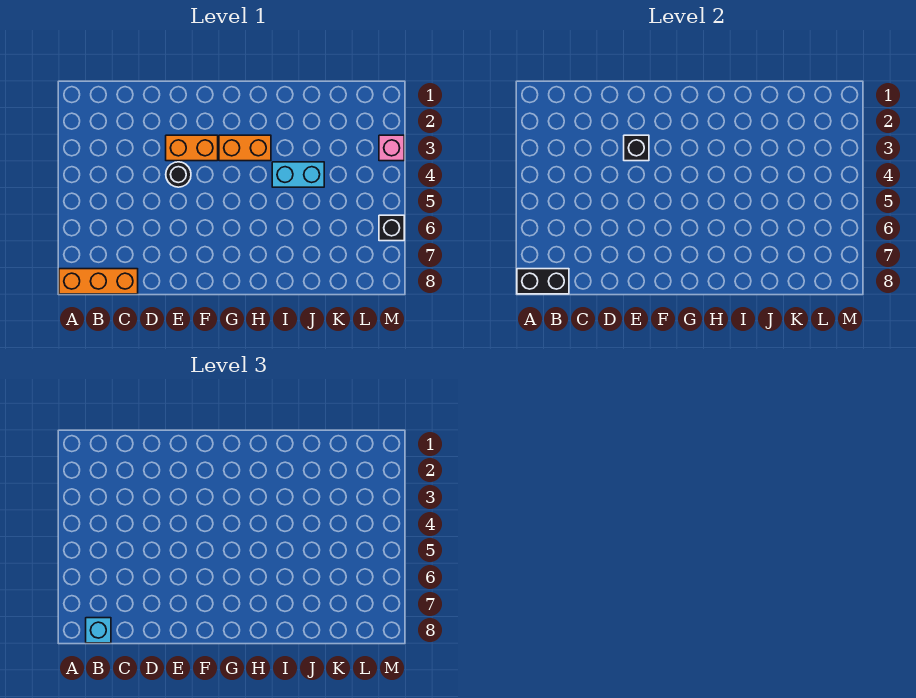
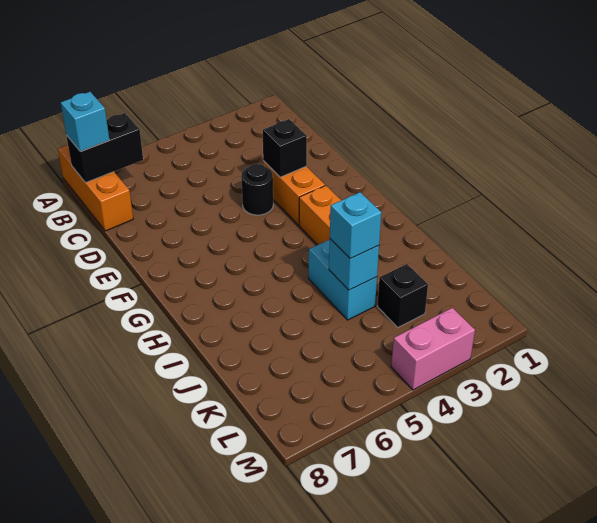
black 1x2 brick [517,269,569,294] -> black 1x2 brick turned to [66,113,143,183]
none -> cyan 1x1 brick [329,239,379,290]
none -> cyan 1x1 brick [330,192,381,259]
pink 1x1 brick [379,135,404,161] -> pink 1x2 brick [391,308,475,390]
black 1x1 brick [379,215,404,241] -> black 1x1 brick moved to [377,264,428,327]

